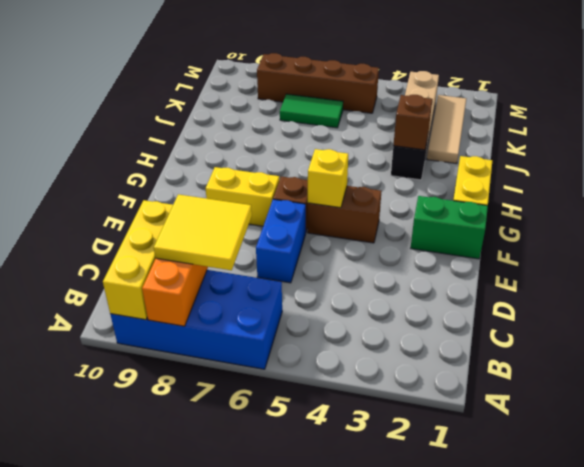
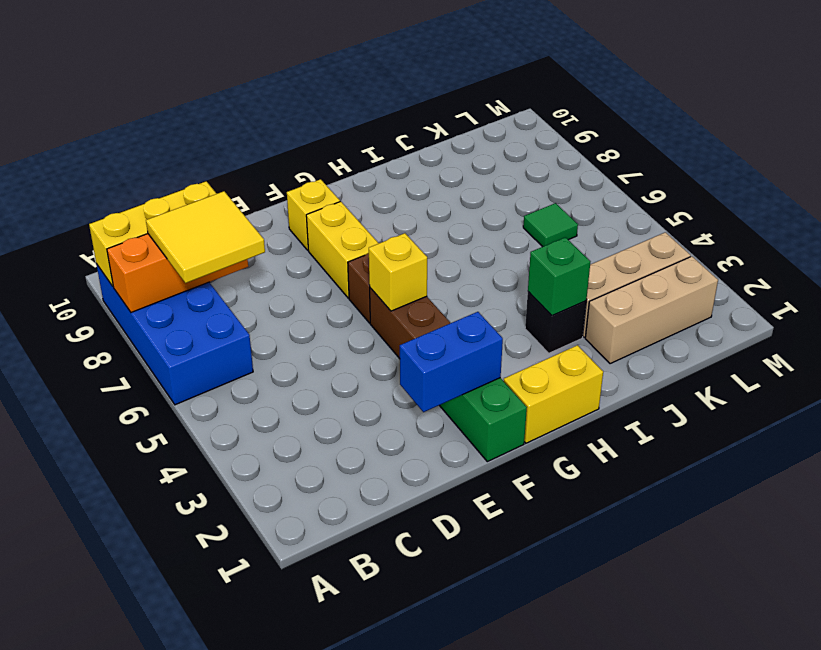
blue 1x2 brick [256,199,306,283] -> blue 1x2 brick moved to [400,312,503,412]
none -> yellow 1x1 brick [287,179,340,250]
brown 1x1 brick [393,95,432,150] -> green 1x1 brick [528,237,590,315]
tan 1x3 tile [427,95,466,164] -> tan 1x3 brick [585,256,718,364]
green 1x2 tile [280,94,343,128] -> green 1x1 tile [523,203,578,247]
brown 1x4 brick [257,53,379,113] -> none

